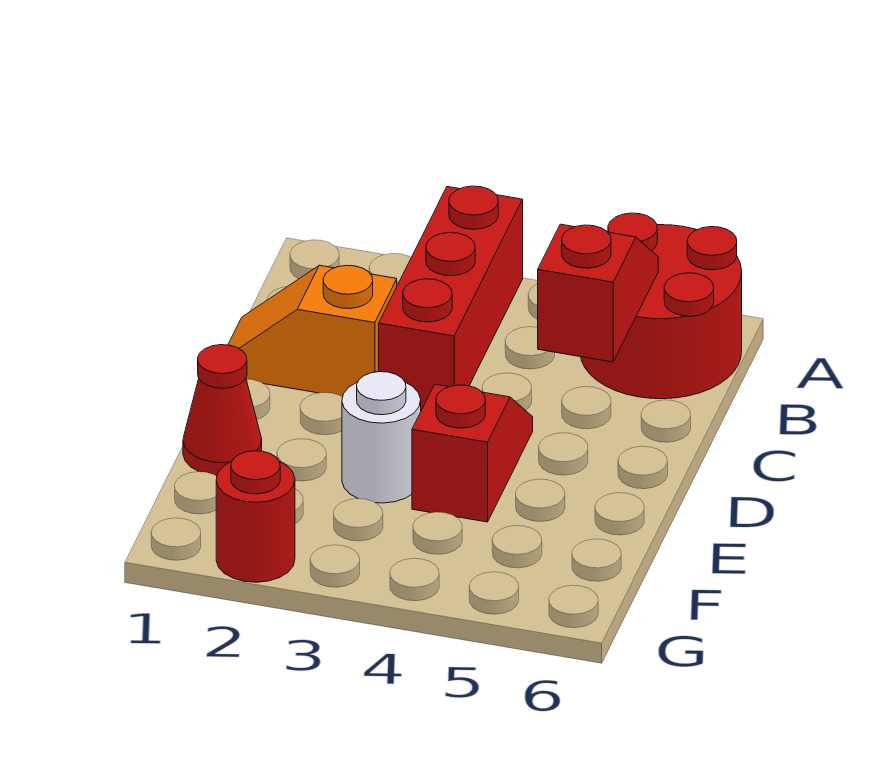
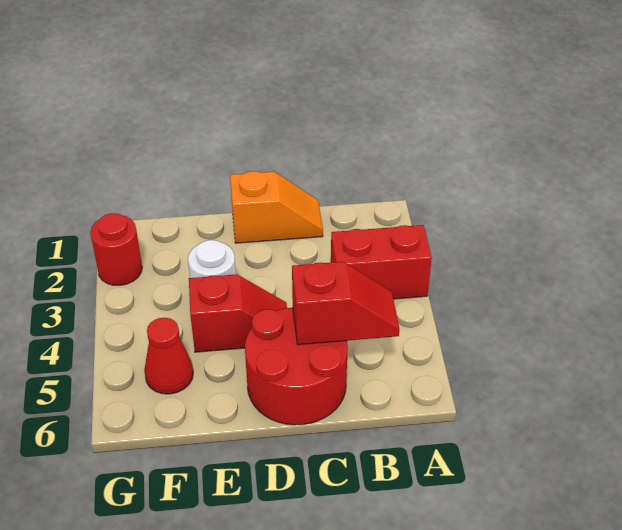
red 1x3 brick [379,186,523,410] -> red 1x2 brick [331,225,432,299]
red 2x2 round brick [581,213,742,399] -> red 2x2 round brick moved to [245,308,348,425]
orange 1x2 slope [228,265,397,397] -> orange 1x2 slope turned to [230,171,323,243]
red 1x1 cone [183,345,262,476] -> red 1x1 cone moved to [144,318,193,394]

